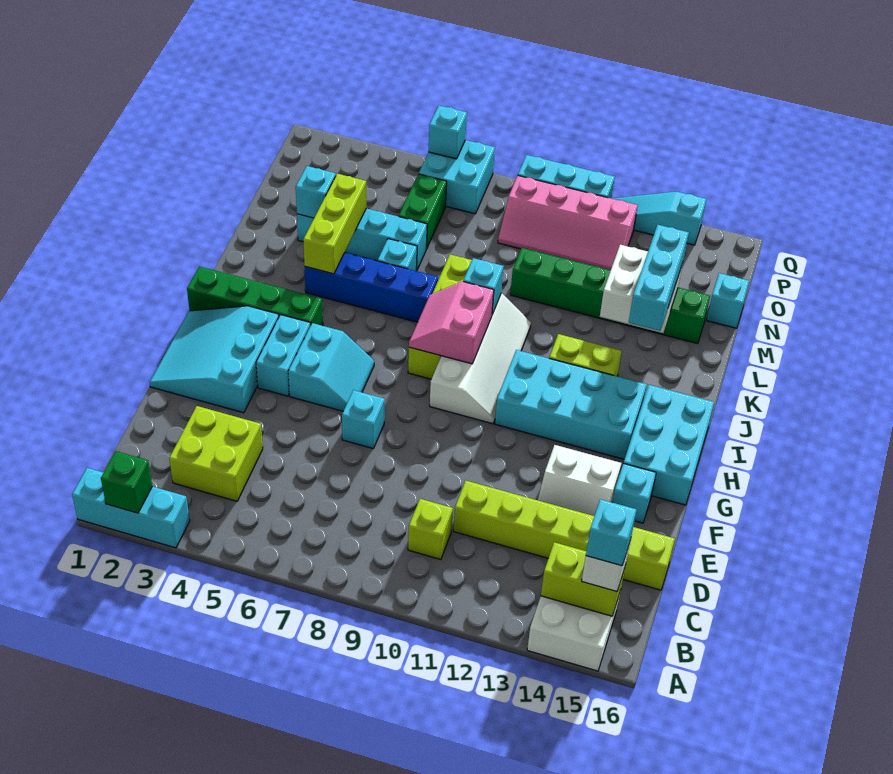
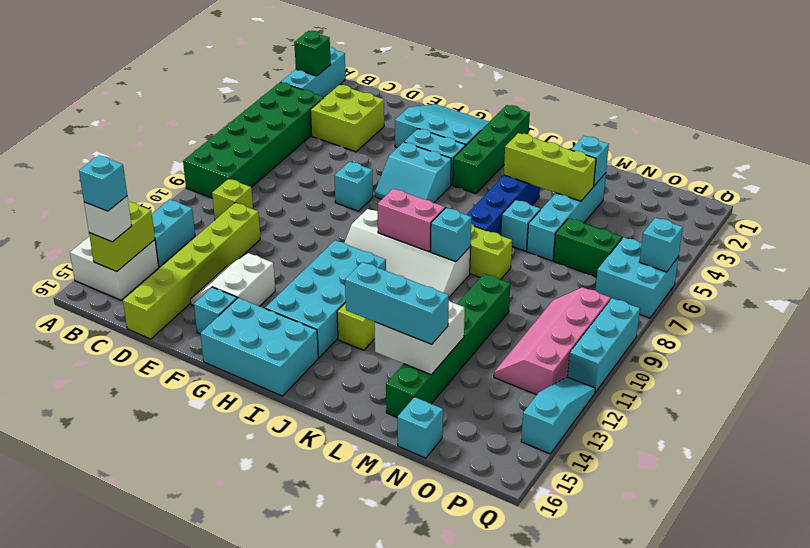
none -> green 2x6 brick [183,82,324,198]
none -> cyan 1x2 brick [152,200,195,267]

